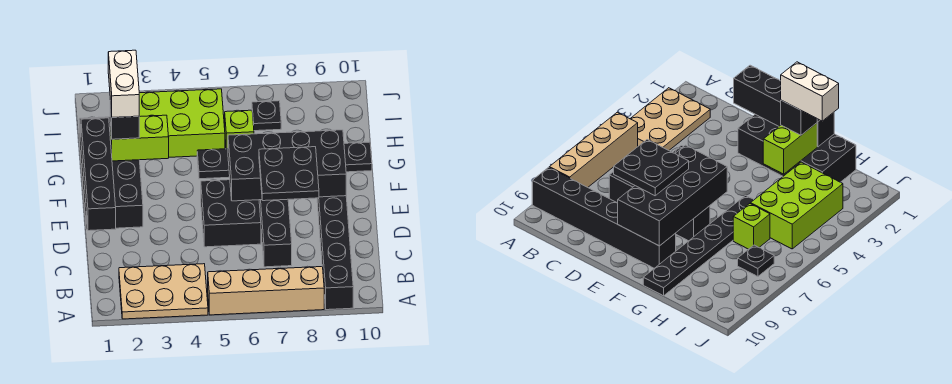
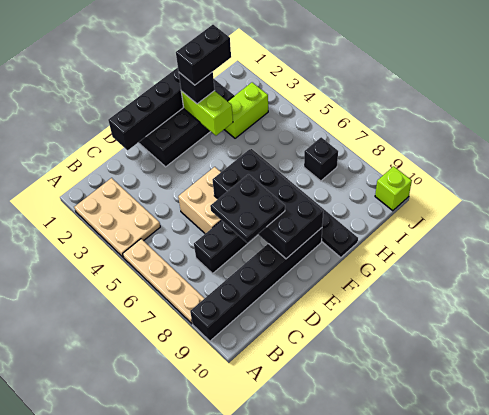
tan 1x4 brick [208,267,324,315] -> tan 1x4 plate [123,239,205,324]
black 2x2 brick [201,180,261,247] -> tan 2x2 brick [178,167,221,234]
white 1x2 brick [108,50,139,117] -> black 1x2 brick [176,25,231,85]
lime 2x3 brick [139,89,225,157] -> lime 1x2 brick [224,82,268,138]
lime 1x1 brick [225,110,254,149] -> lime 1x1 brick moved to [375,166,412,211]
black 1x1 plate [252,101,281,131] -> black 1x1 brick [304,137,338,181]

